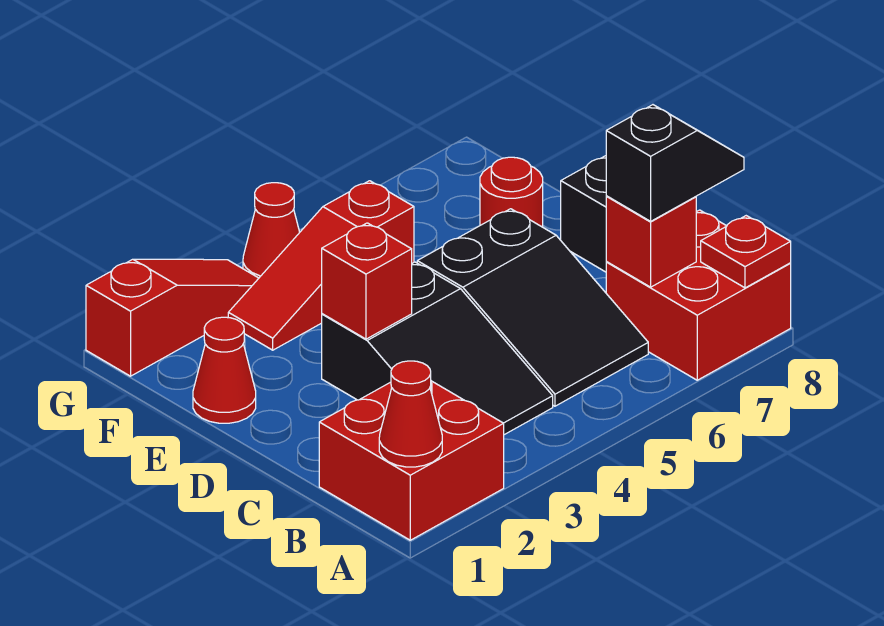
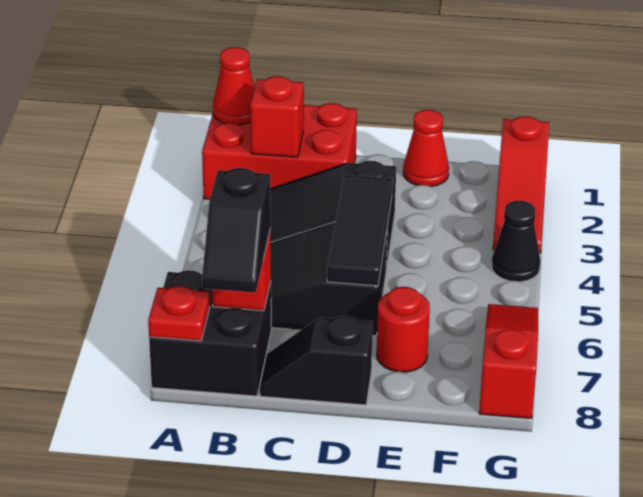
red 2x2 brick [319,381,504,540] -> red 2x3 brick [202,103,357,199]
red 2x2 brick [606,210,791,380] -> black 2x2 brick [149,270,271,396]
red 1x1 brick [322,223,412,339] -> red 1x1 brick moved to [250,76,304,157]
none -> black 1x3 tile [327,175,393,286]
red 1x3 slope [228,181,414,350] -> red 1x3 slope moved to [479,304,538,418]
red 1x1 cone [243,183,300,278] -> black 1x1 cone [492,201,540,282]

